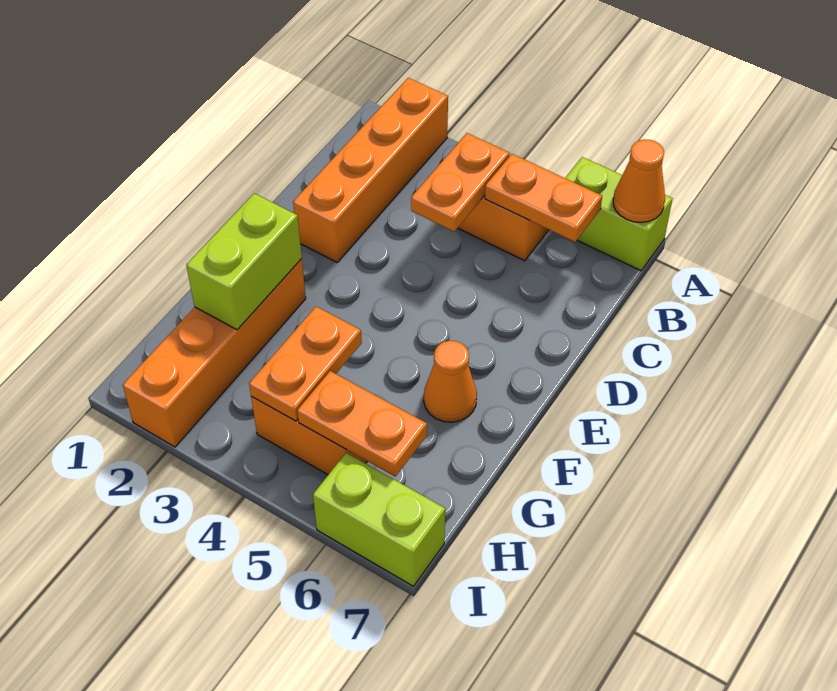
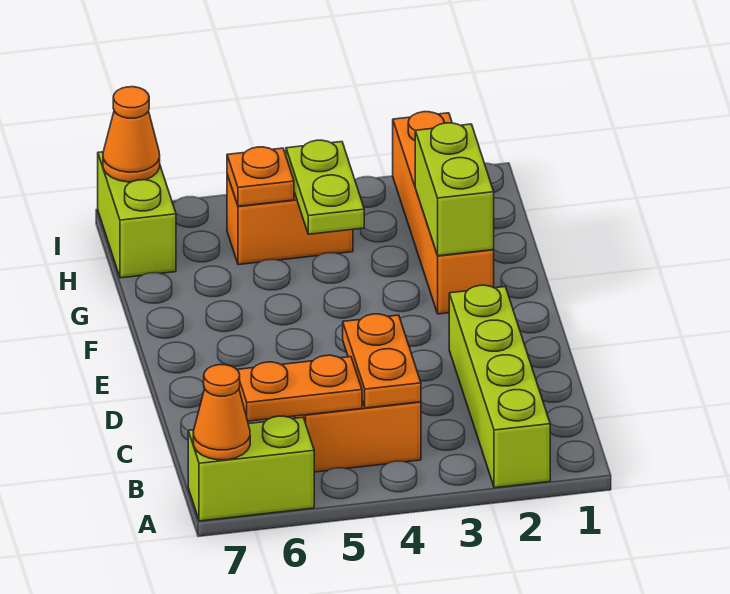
orange 1x4 brick [293,78,448,262] -> lime 1x4 brick [449,285,550,488]
orange 1x1 cone [424,341,477,422] -> orange 1x1 cone moved to [103,87,160,182]
orange 1x2 plate [249,307,362,421] -> lime 1x2 plate [286,140,364,234]
orange 1x2 plate [297,371,427,477] -> orange 1x1 plate [227,147,294,206]
lime 1x2 brick [313,453,445,586] -> lime 1x2 brick turned to [98,152,176,278]

